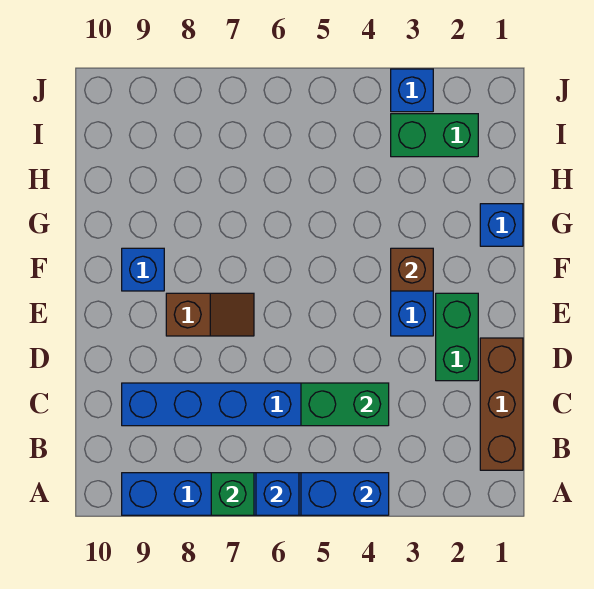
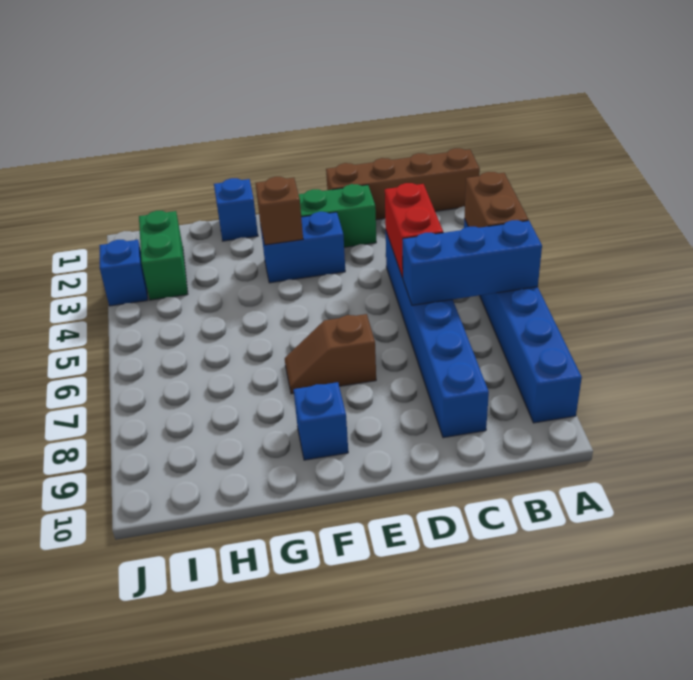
blue 1x2 brick [301,473,389,515] -> brown 1x2 brick [464,172,529,228]
blue 1x1 brick [256,473,299,515] -> blue 1x3 brick [403,220,542,305]
green 1x1 brick [211,473,254,515] -> none
brown 1x3 brick [480,338,523,470] -> brown 1x4 brick [326,148,480,220]
green 1x2 brick [301,383,389,426] -> red 1x2 brick [385,183,443,278]
brown 1x2 slope [166,293,254,336] -> brown 1x2 slope turned to [285,314,376,394]

